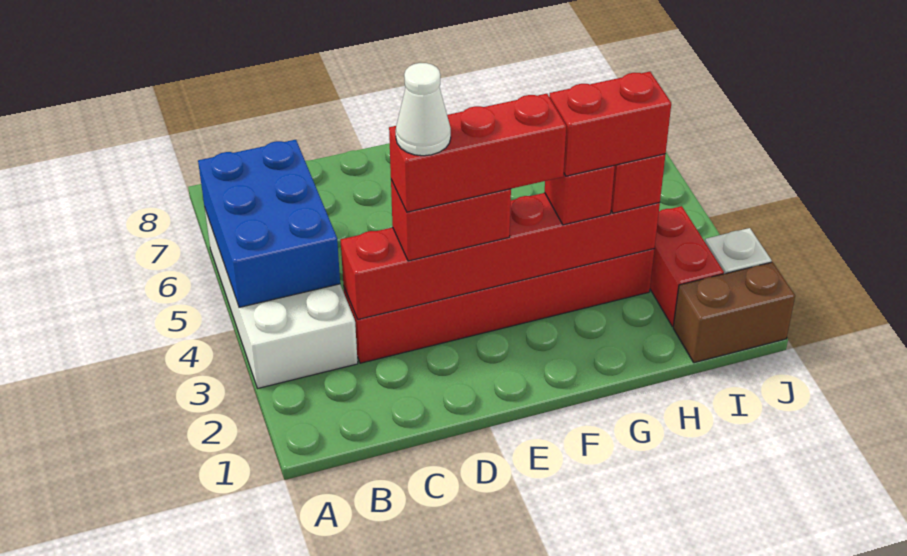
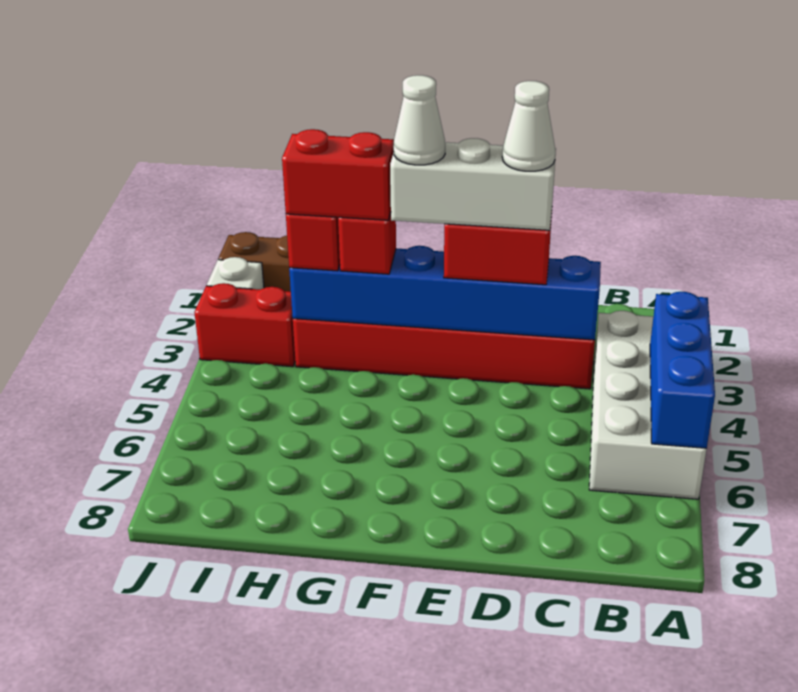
blue 2x3 brick [198,140,340,307] -> blue 1x3 brick [650,292,715,448]
red 1x6 brick [341,193,660,319] -> blue 1x6 brick [289,246,601,340]
red 1x3 brick [389,94,566,212] -> white 1x3 brick [390,138,556,230]
none -> white 1x1 cone [394,75,445,165]
red 1x2 brick [650,206,724,326] -> red 1x2 brick turned to [194,283,295,367]

